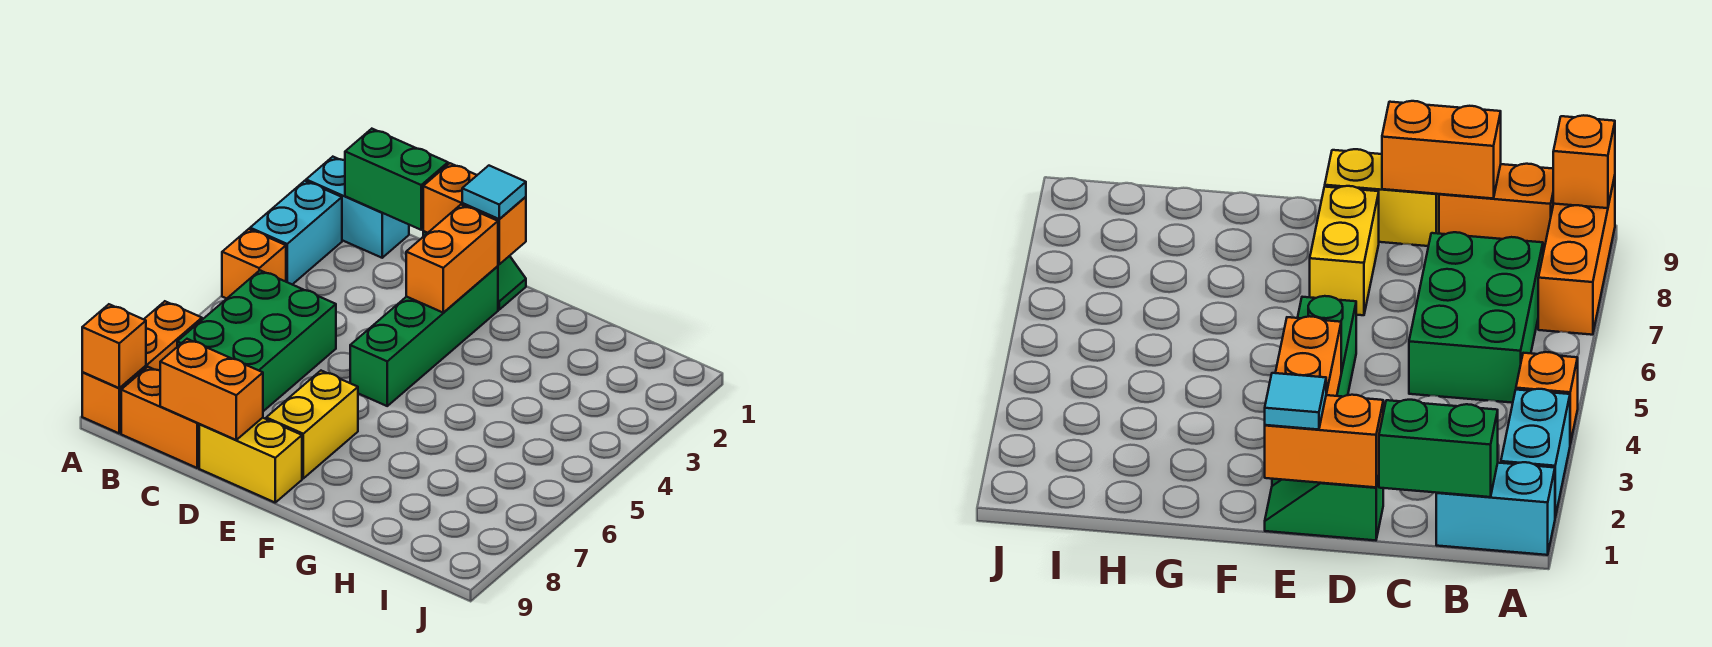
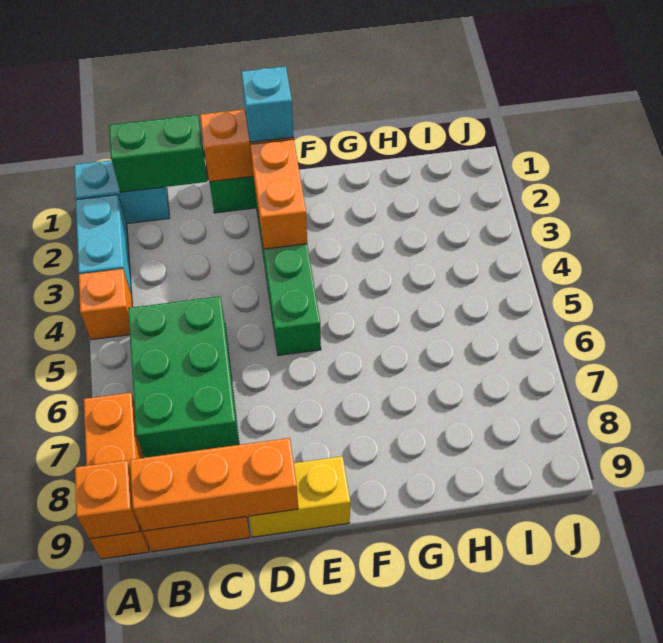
orange 1x2 brick [160,339,263,440] -> orange 1x3 brick [130,438,298,531]
cyan 1x1 tile [462,166,526,219] -> cyan 1x1 brick [242,66,294,142]
yellow 1x2 brick [266,371,358,478] -> none

